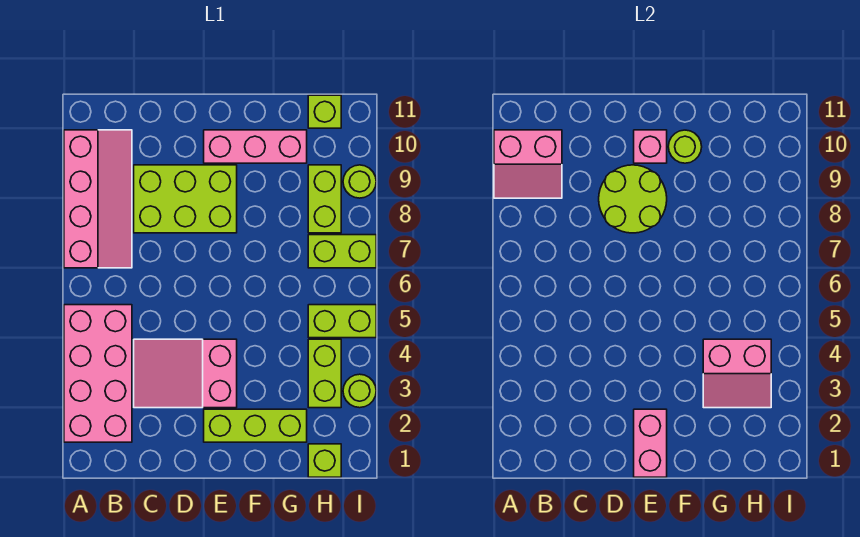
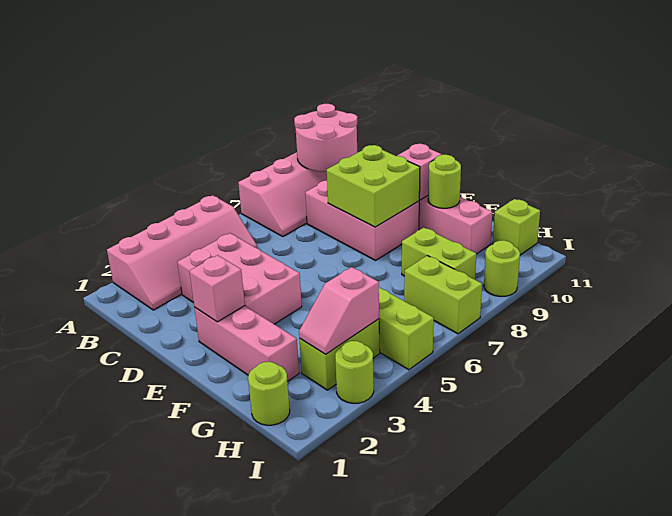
pink 2x4 brick [64,305,132,442] -> pink 2x4 slope [107,195,257,310]
pink 2x2 slope [494,130,562,198] -> pink 2x2 round brick [294,104,357,172]
pink 2x3 slope [134,339,237,408] -> pink 2x3 brick [177,233,302,324]
lime 2x3 brick [134,165,237,233] -> pink 2x3 brick [305,181,419,260]
lime 2x2 round brick [599,165,667,233] -> lime 2x2 brick [327,145,420,227]
pink 1x2 brick [634,409,667,477] -> pink 1x1 brick [189,255,245,322]
lime 1x3 brick [204,409,307,442] -> pink 1x3 brick [194,306,299,381]
pink 2x2 slope [703,339,771,408] -> pink 1x2 slope [299,267,379,354]
lime 1x1 brick [308,444,341,477] -> lime 1x1 round brick [248,362,290,425]
lime 1x2 brick [308,165,341,233] -> lime 1x2 brick turned to [402,228,476,279]

